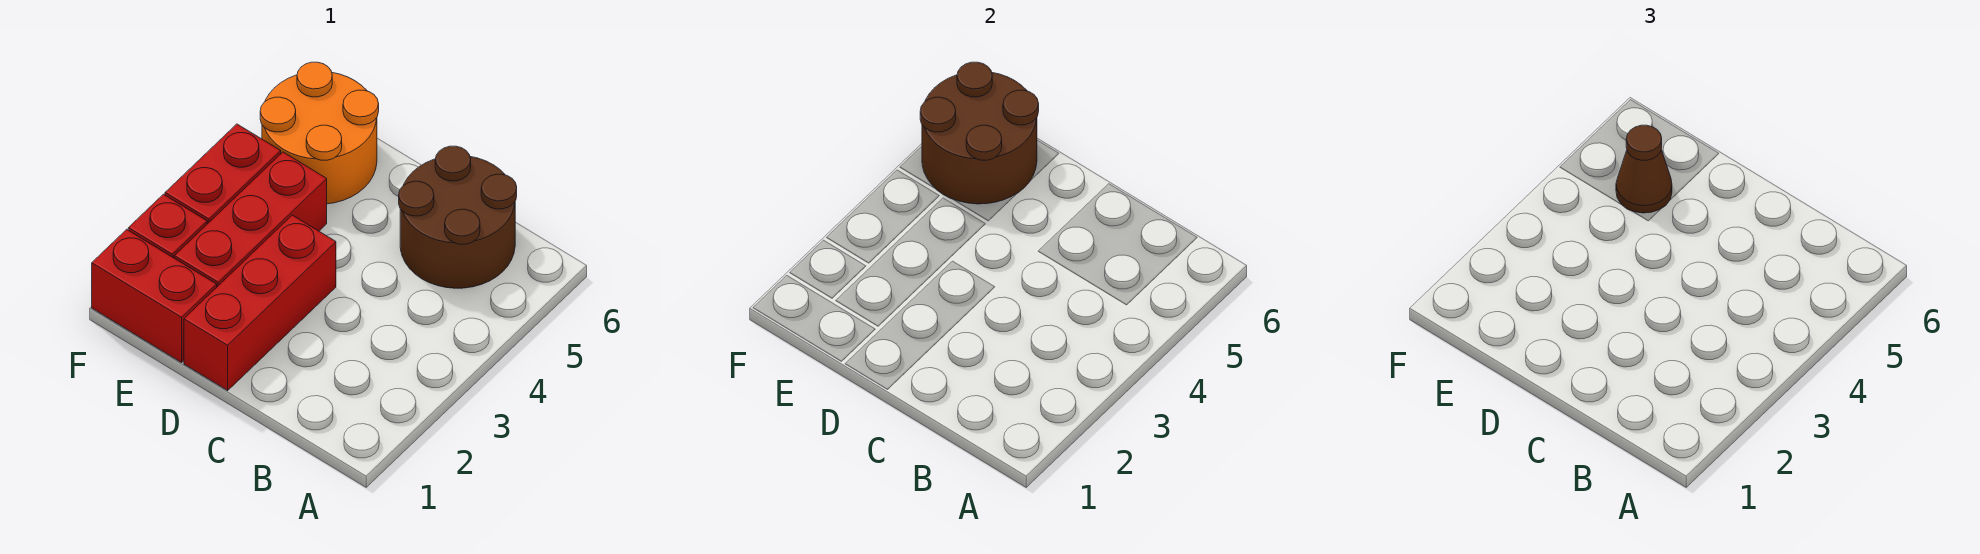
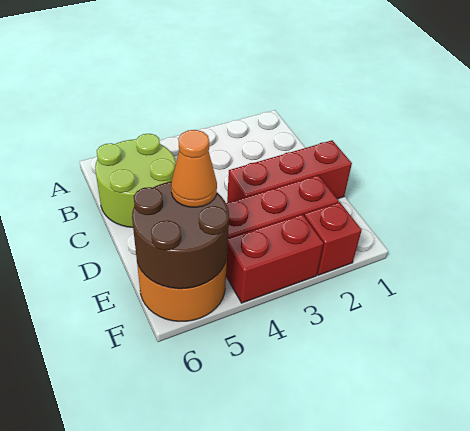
brown 2x2 round brick [399,146,517,288] -> lime 2x2 round brick [95,134,176,227]
red 1x2 brick [92,229,217,362] -> none
brown 1x1 cone [1616,125,1672,213] -> orange 1x1 cone [171,130,217,207]

